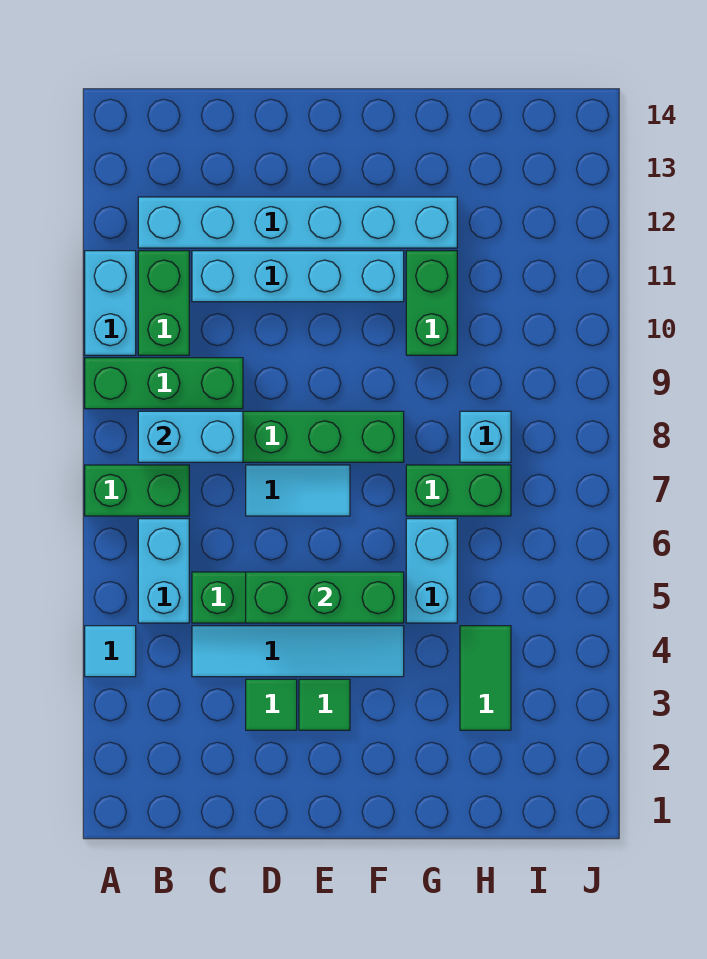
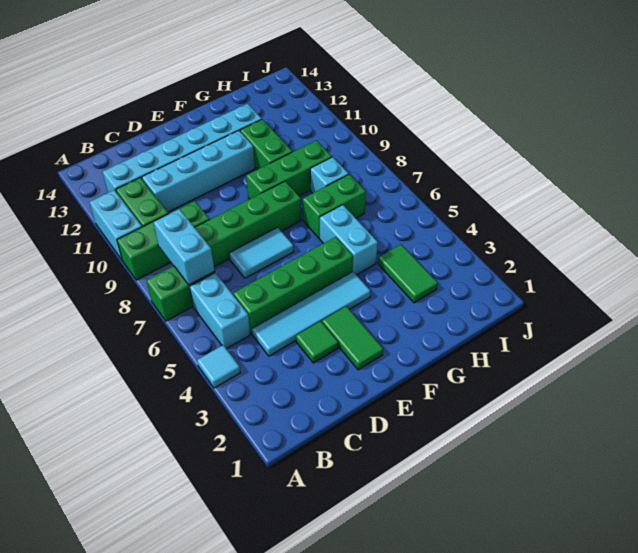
cyan 1x2 brick [138,411,243,462] -> cyan 1x2 brick turned to [154,209,215,285]
green 1x3 brick [246,572,404,623] -> green 1x3 brick moved to [246,140,332,199]
green 1x1 tile [299,679,350,730] -> green 1x2 tile [322,306,383,370]

